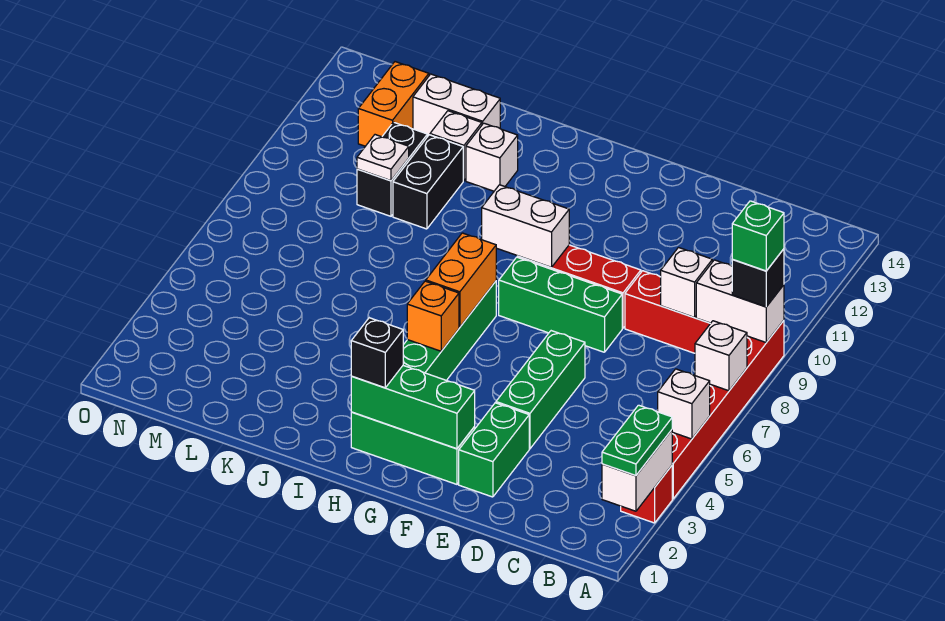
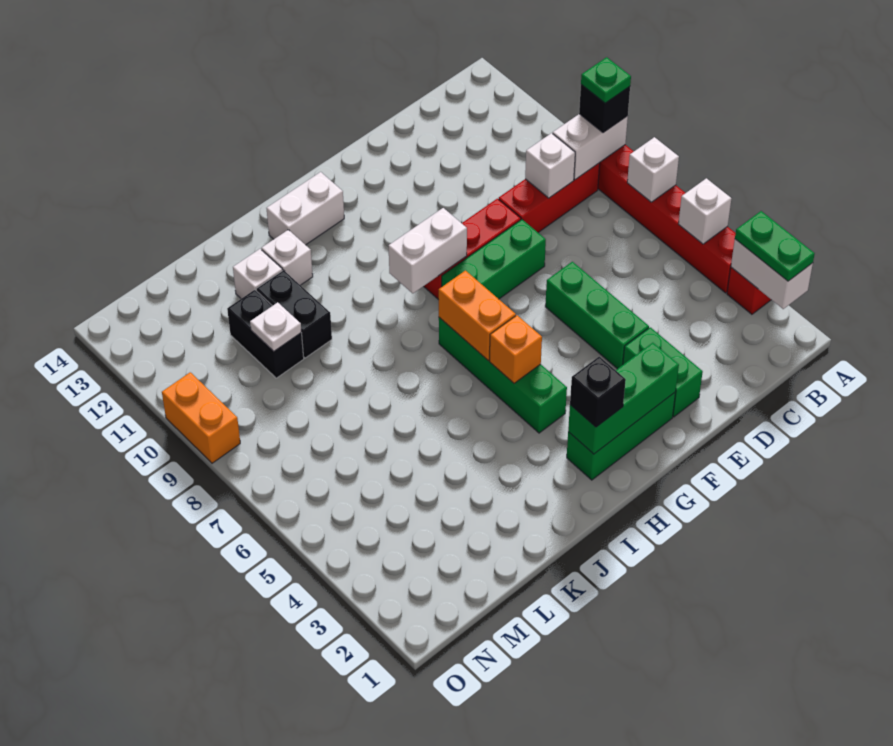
green 1x1 brick [732,201,784,271] -> green 1x1 plate [581,57,631,103]
white 1x2 brick [413,74,500,137] -> white 1x2 brick moved to [267,172,344,245]
orange 1x2 brick [358,62,429,146] -> orange 1x2 brick moved to [162,372,240,463]

